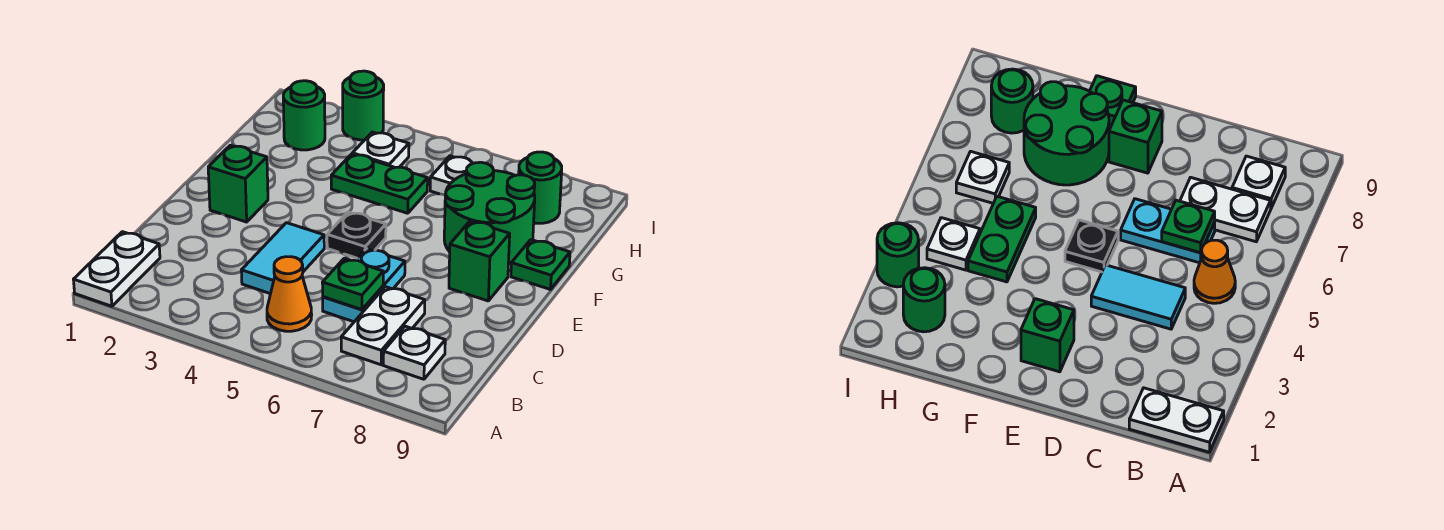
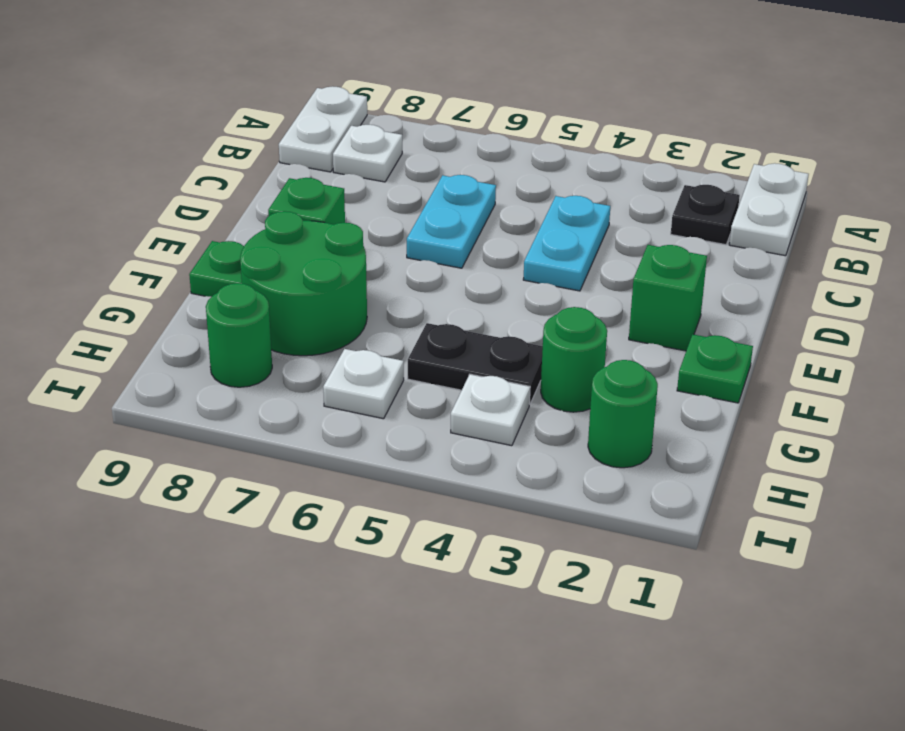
orange 1x1 cone [267,257,312,331] -> none
white 1x2 plate [341,287,425,365] -> white 1x2 plate moved to [279,86,367,172]
cyan 1x2 tile [241,223,324,294] -> cyan 1x2 plate [523,196,610,291]
green 1x1 plate [322,258,383,310] -> green 1x1 plate moved to [677,334,753,403]
black 1x1 plate [327,212,386,258] -> black 1x1 plate moved to [671,185,740,245]
green 1x2 plate [331,154,428,213] -> black 1x2 plate [408,323,543,404]
green 1x1 round brick [343,71,384,140] -> green 1x1 round brick moved to [541,307,607,412]

